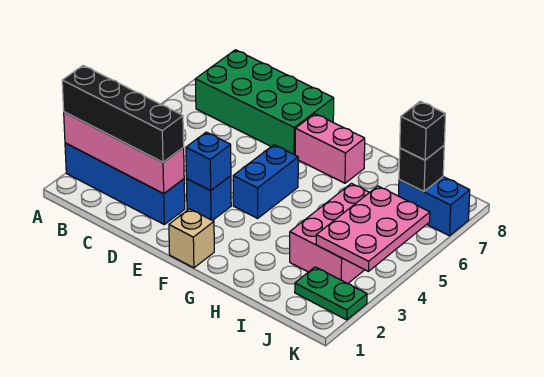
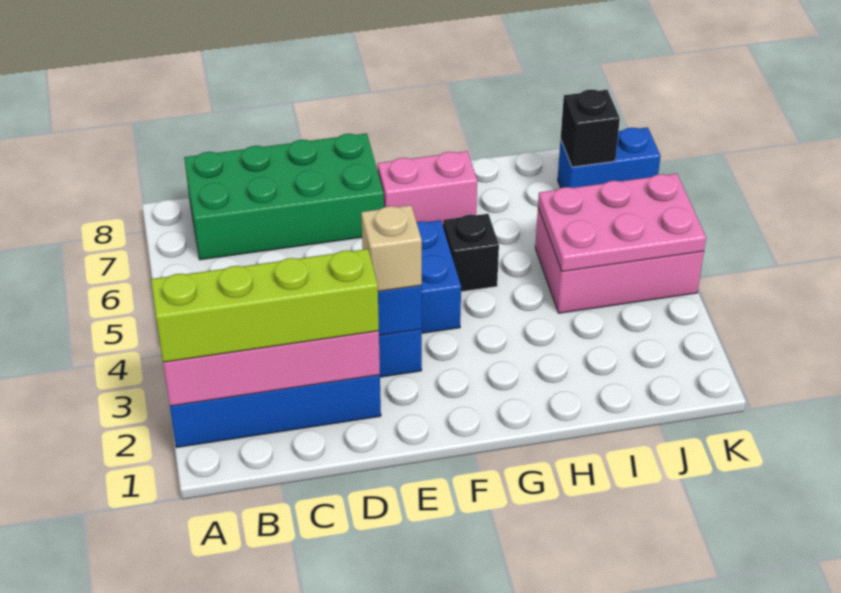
black 1x4 brick [62,66,184,162] -> lime 1x4 brick [151,249,379,362]
tan 1x1 brick [169,209,214,268] -> tan 1x1 brick moved to [361,205,422,291]
pink 2x3 brick [290,183,370,284] -> pink 2x3 brick turned to [535,208,704,313]
green 1x2 plate [295,267,367,320] -> none
pink 2x3 plate [316,186,430,271] -> pink 2x3 plate turned to [538,174,706,271]
black 1x1 brick [400,101,445,160] -> black 1x1 brick moved to [443,214,499,292]

